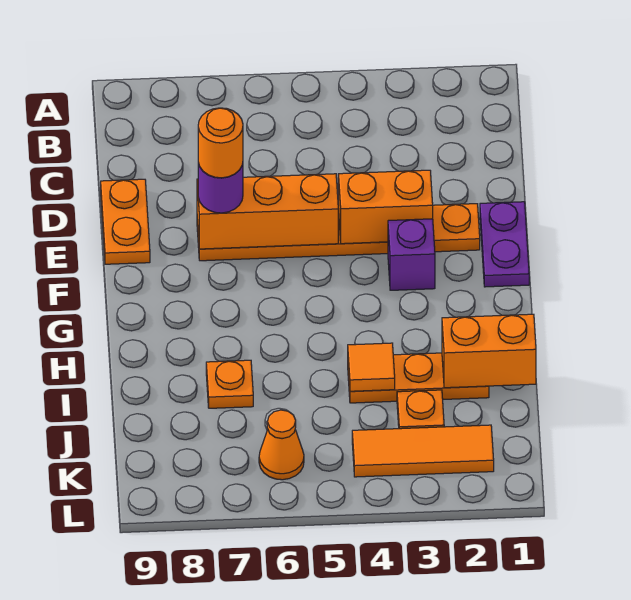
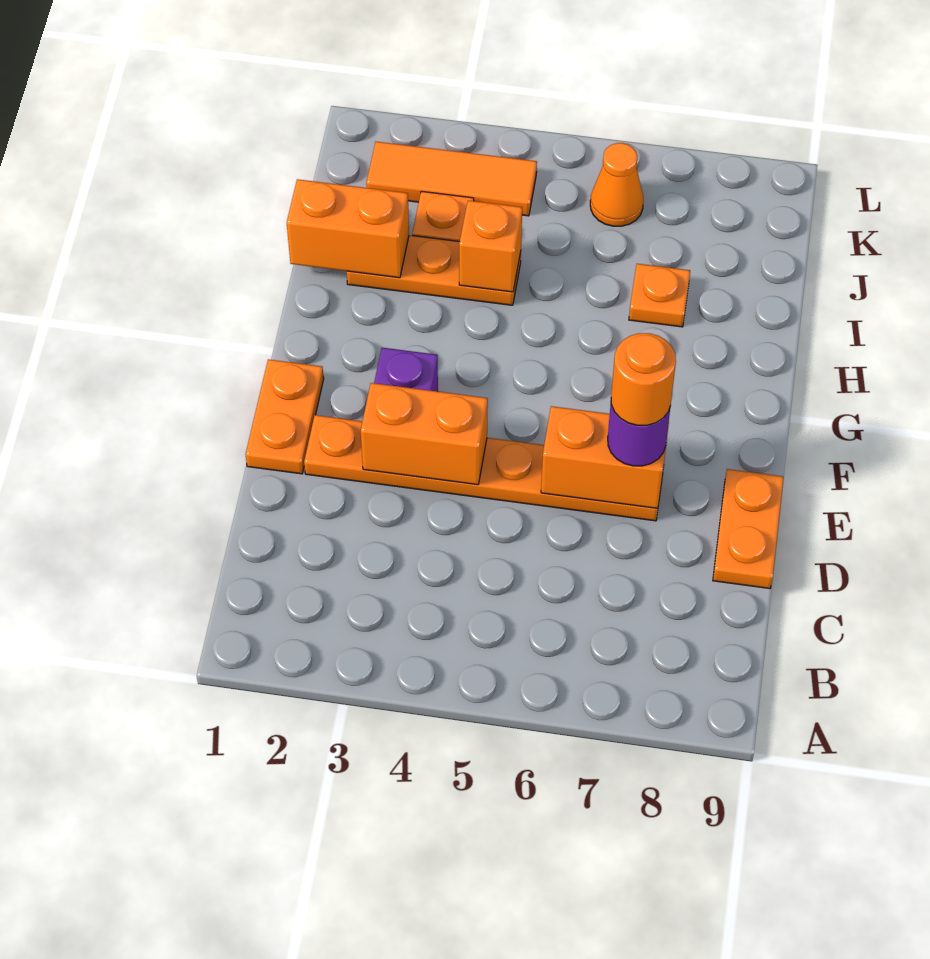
purple 1x2 plate [480,202,529,287] -> orange 1x2 plate [245,359,324,474]
orange 1x3 brick [197,174,338,249] -> orange 1x2 brick [541,406,669,508]
orange 1x1 tile [348,343,395,391] -> orange 1x1 brick [459,200,522,292]

